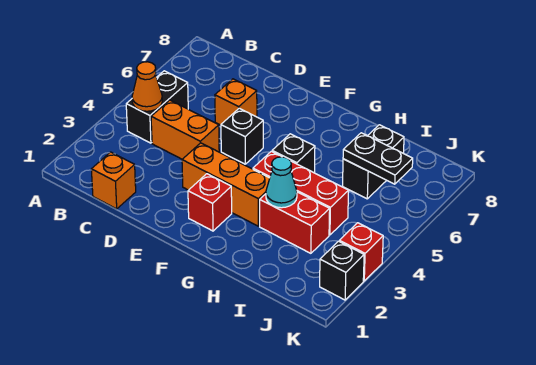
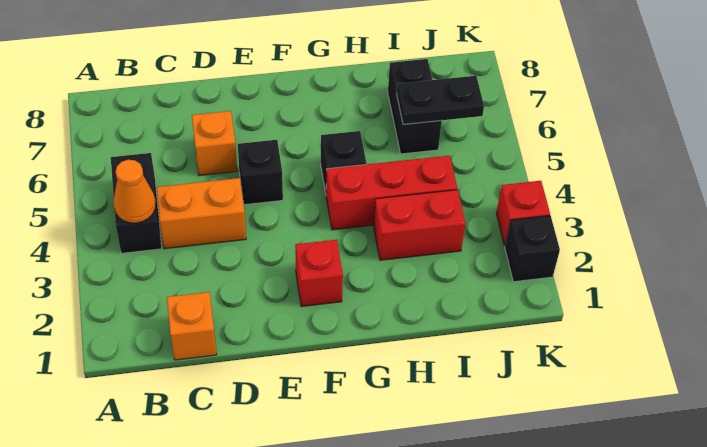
orange 1x3 brick [182,143,270,226] -> none
cyan 1x1 cone [266,157,297,208] -> none

